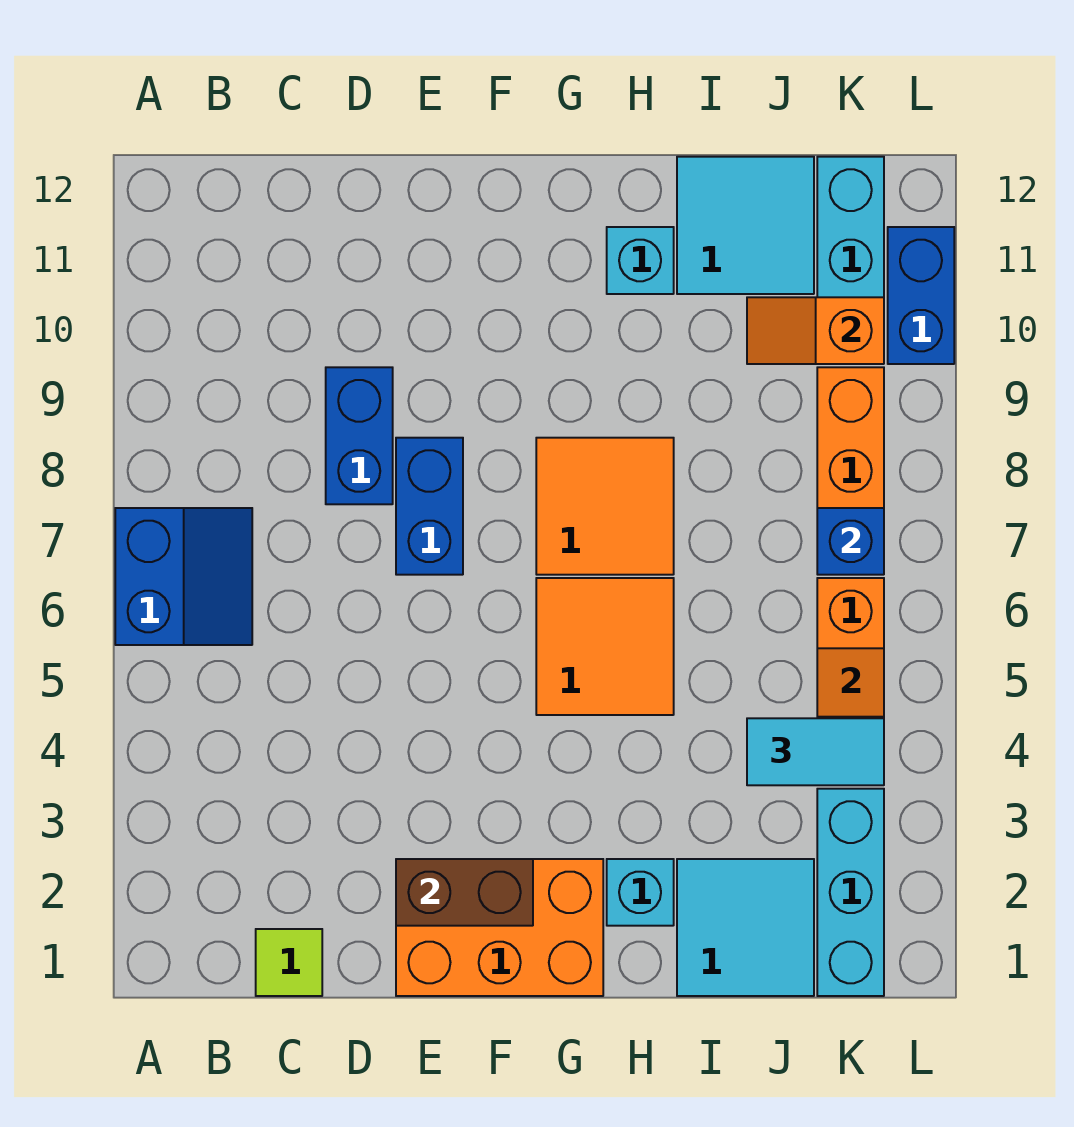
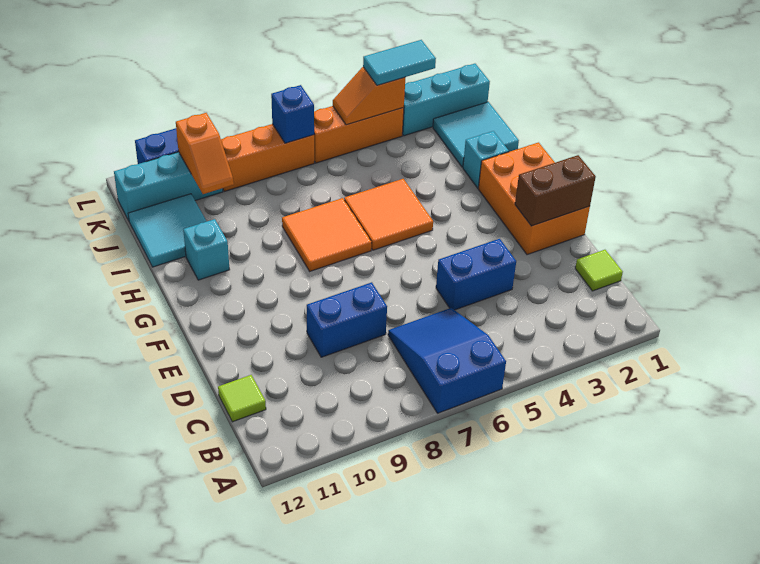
blue 2x2 slope [115,508,252,645] -> blue 2x3 slope [388,308,506,413]
none -> lime 1x1 tile [218,375,266,422]
brown 1x2 brick [396,859,533,926] -> brown 1x2 brick turned to [515,155,596,226]
blue 1x2 brick [396,438,463,575] -> blue 1x2 brick moved to [436,239,516,310]
cyan 1x2 tile [747,718,884,785] -> cyan 1x2 tile turned to [363,40,436,85]

